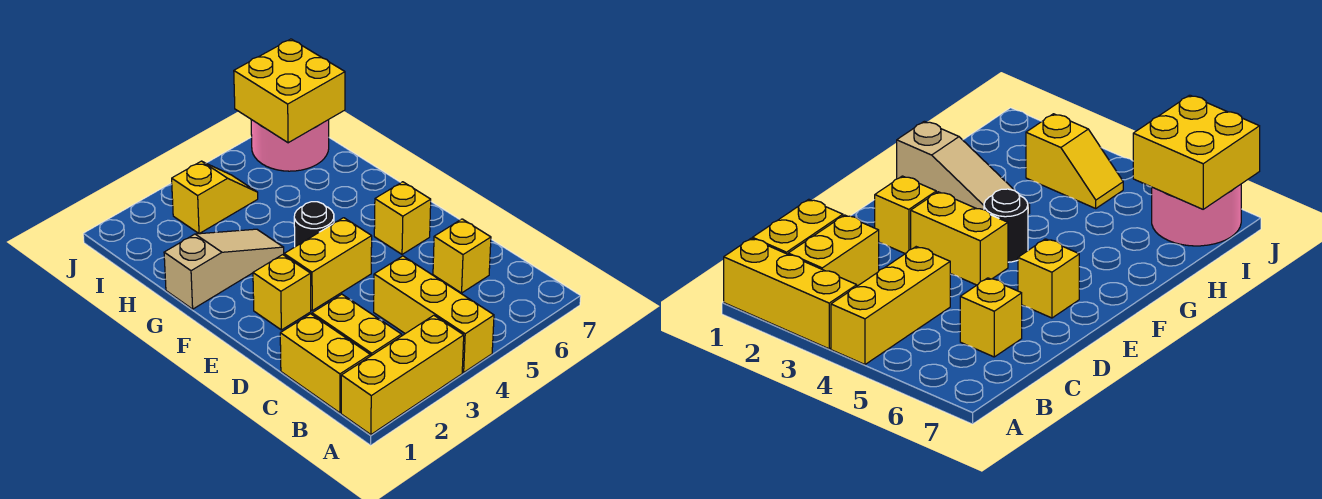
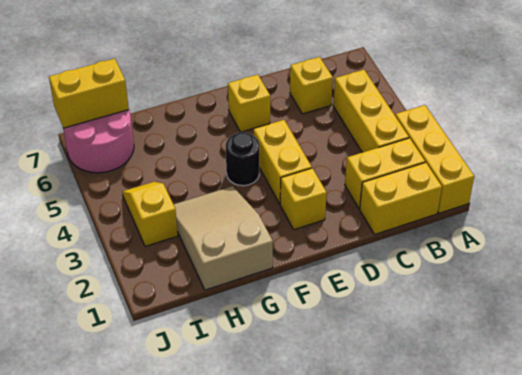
yellow 1x3 brick [374,256,494,372] -> yellow 1x3 brick turned to [333,70,409,152]
tan 1x3 slope [164,229,284,309] -> tan 2x3 slope [174,186,273,290]
yellow 2x2 brick [234,39,345,143] -> yellow 1x2 brick [49,59,129,128]

